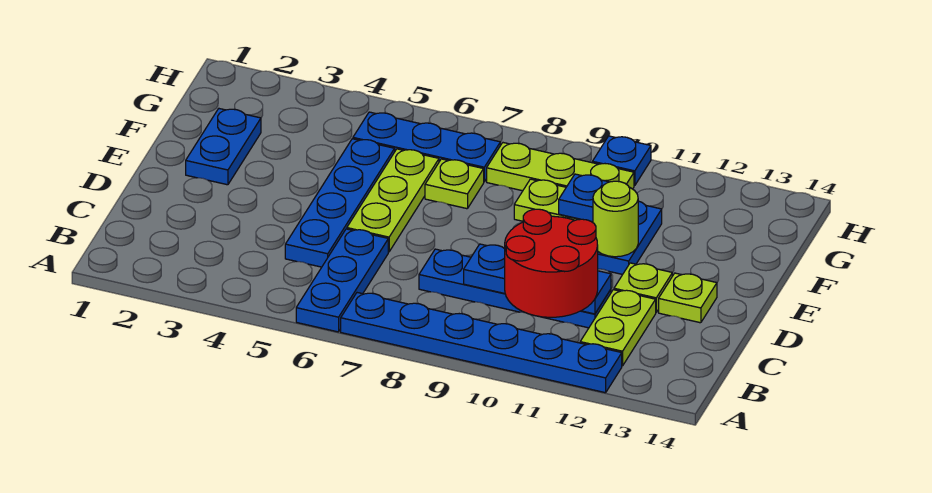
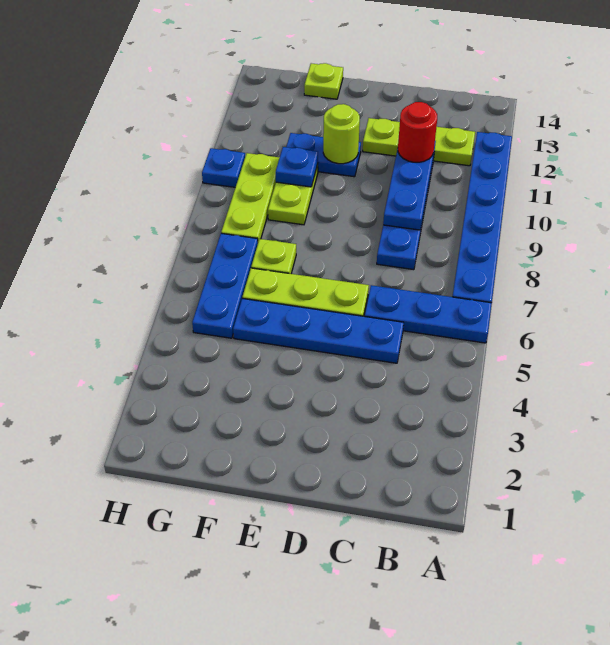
red 2x2 round brick [505,209,598,317] -> red 1x1 round brick [398,102,437,162]
lime 1x1 plate [659,273,717,323] -> lime 1x1 plate moved to [304,63,343,99]
blue 1x2 plate [186,109,261,185] -> none

